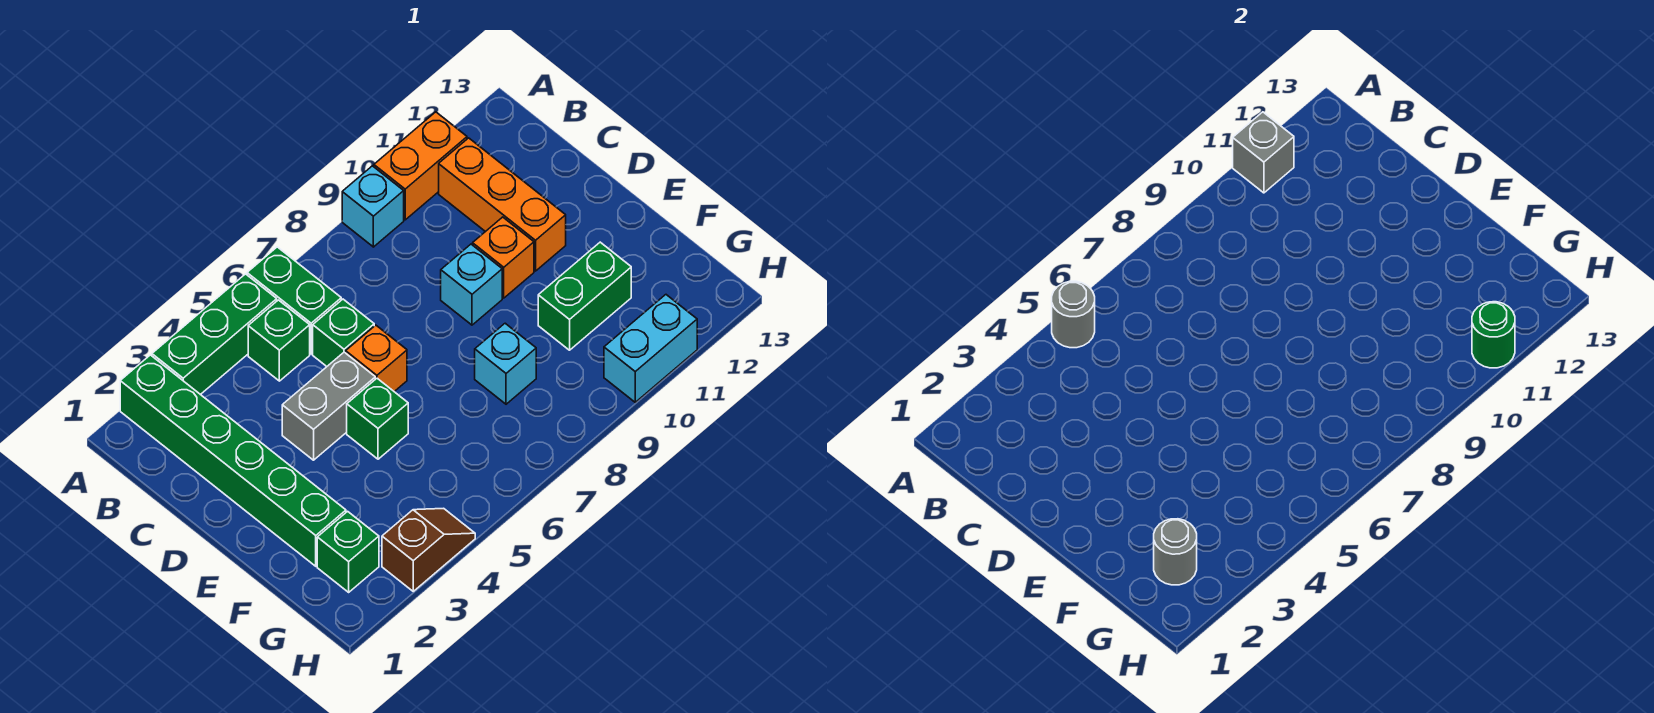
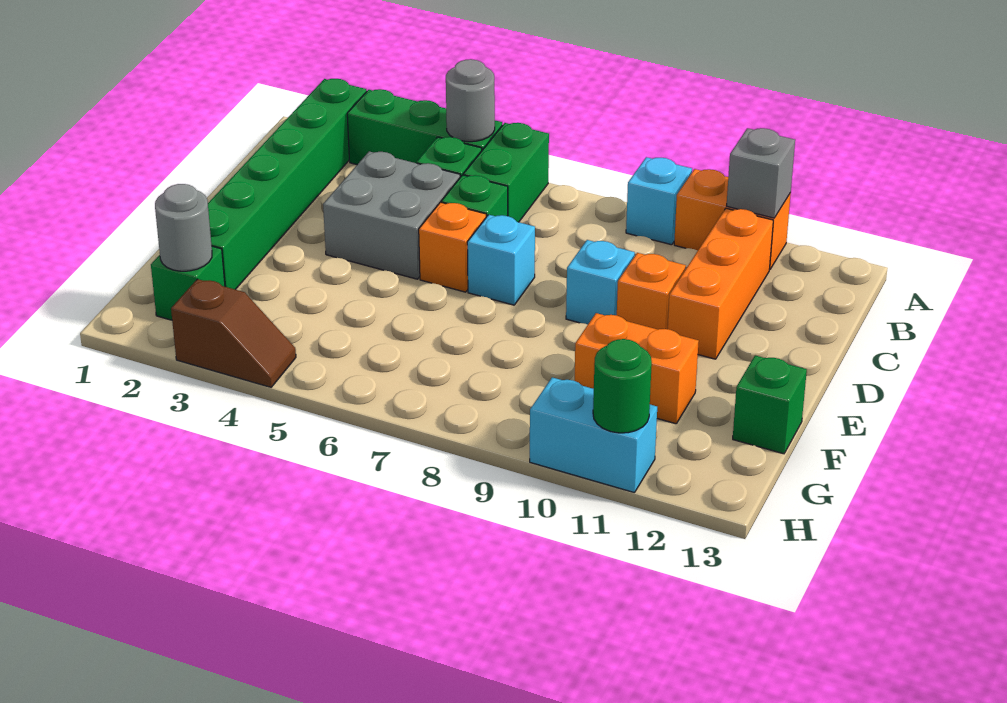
grey 1x2 brick [282,352,375,460] -> grey 2x2 brick [323,151,460,279]
green 1x1 brick [347,378,408,459] -> green 1x1 brick moved to [733,355,807,454]
cyan 1x1 brick [475,323,536,404] -> cyan 1x1 brick moved to [467,215,535,305]
green 1x2 brick [538,242,631,350] -> orange 1x2 brick [575,313,699,424]

